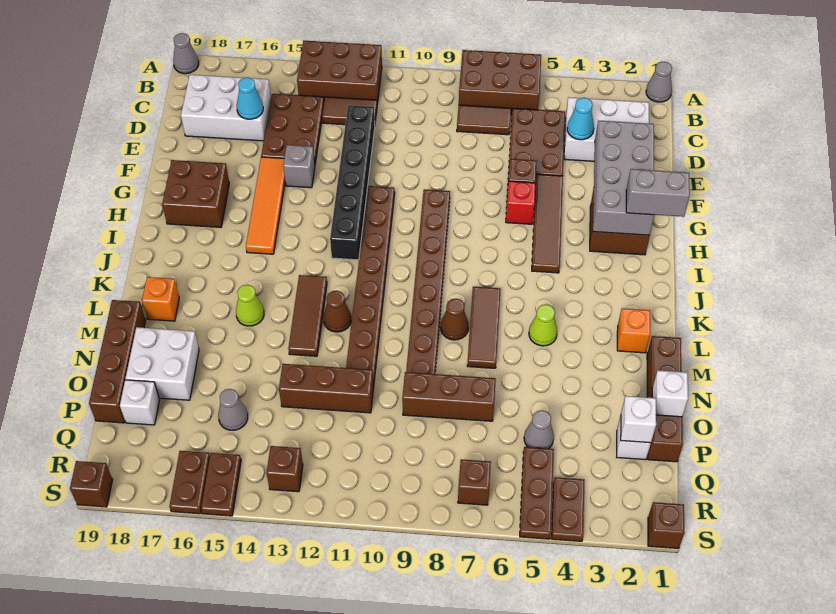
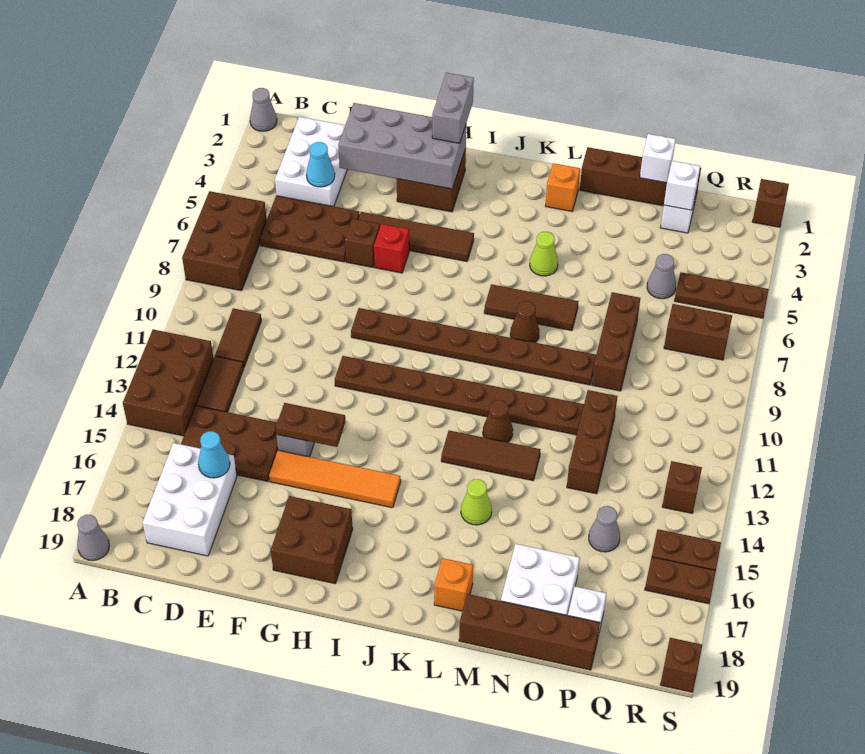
brown 1x2 tile [457,105,511,135] -> brown 1x2 tile moved to [215,308,261,367]
black 1x6 brick [330,105,375,260] -> none
brown 1x2 plate [552,477,584,541] -> brown 1x2 plate moved to [276,403,346,447]
brown 1x1 brick [458,459,491,505] -> brown 1x2 brick [664,304,732,360]

